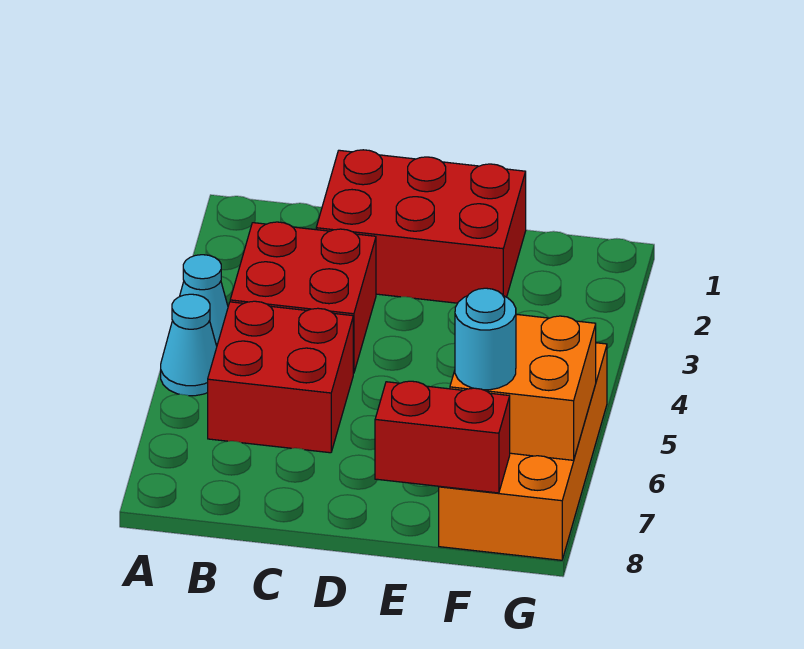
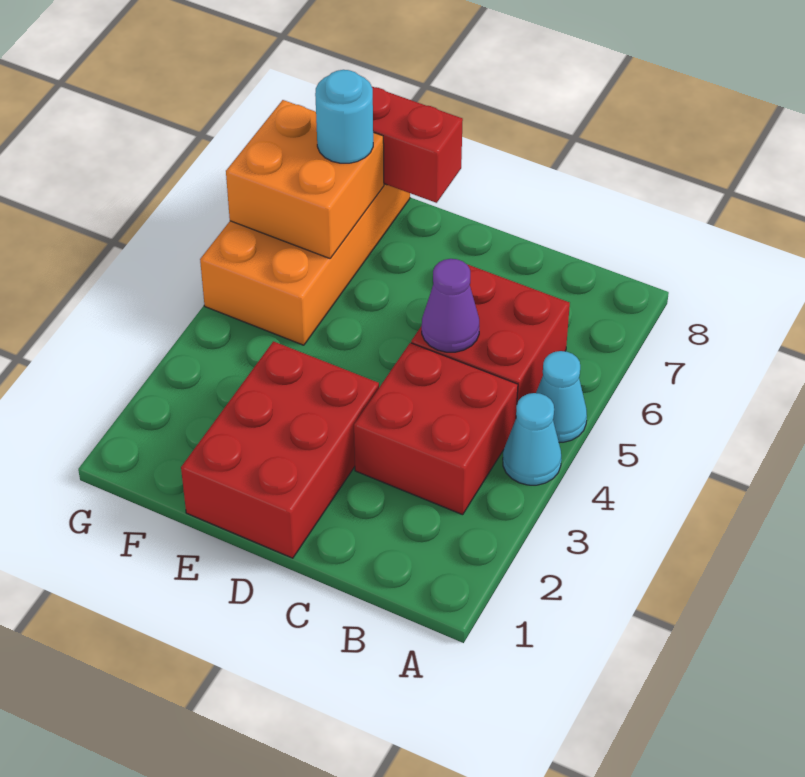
red 2x3 brick [316,150,526,303] -> red 2x3 brick turned to [181,341,379,558]
none -> purple 1x1 cone [422,259,479,352]

